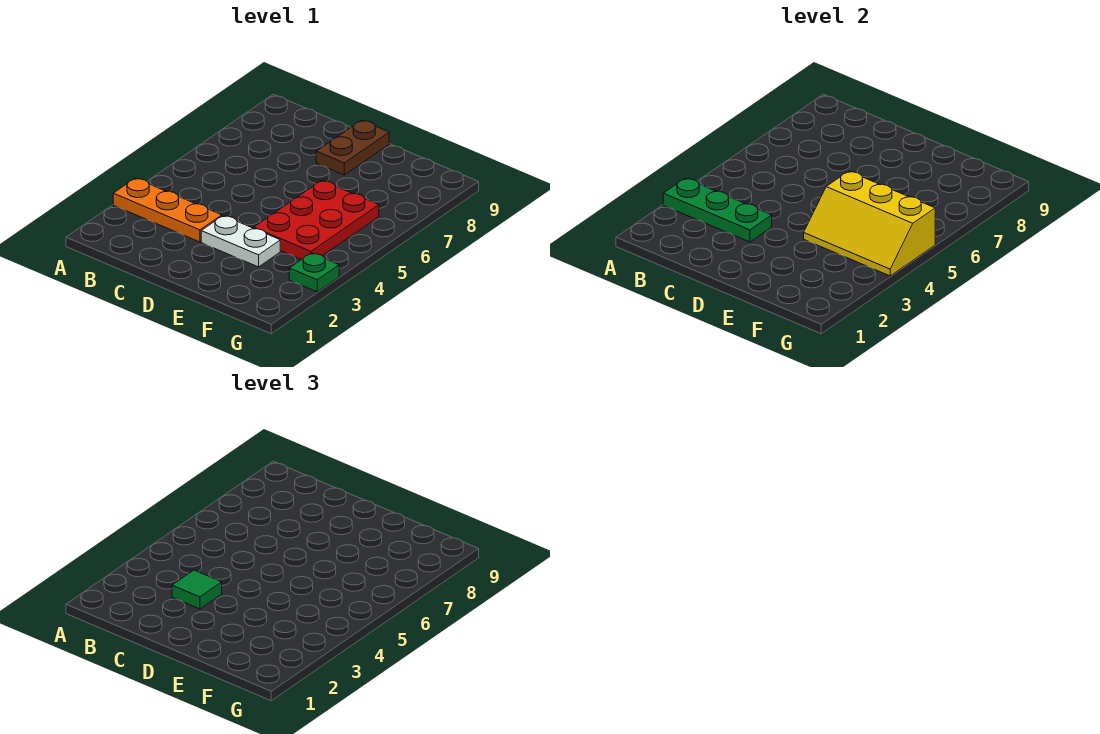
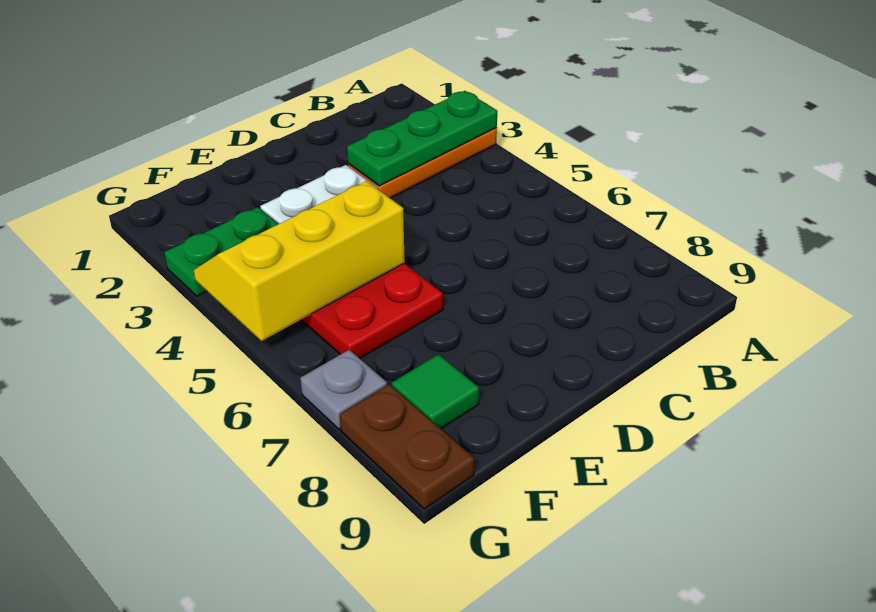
green 1x1 tile [172,570,222,609] -> green 1x1 tile moved to [392,354,479,429]
brown 1x2 plate [316,120,389,175] -> brown 1x2 plate moved to [340,384,474,509]
green 1x1 plate [289,253,339,292] -> green 1x2 plate [164,207,278,296]
none -> grey 1x1 plate [300,350,387,429]

